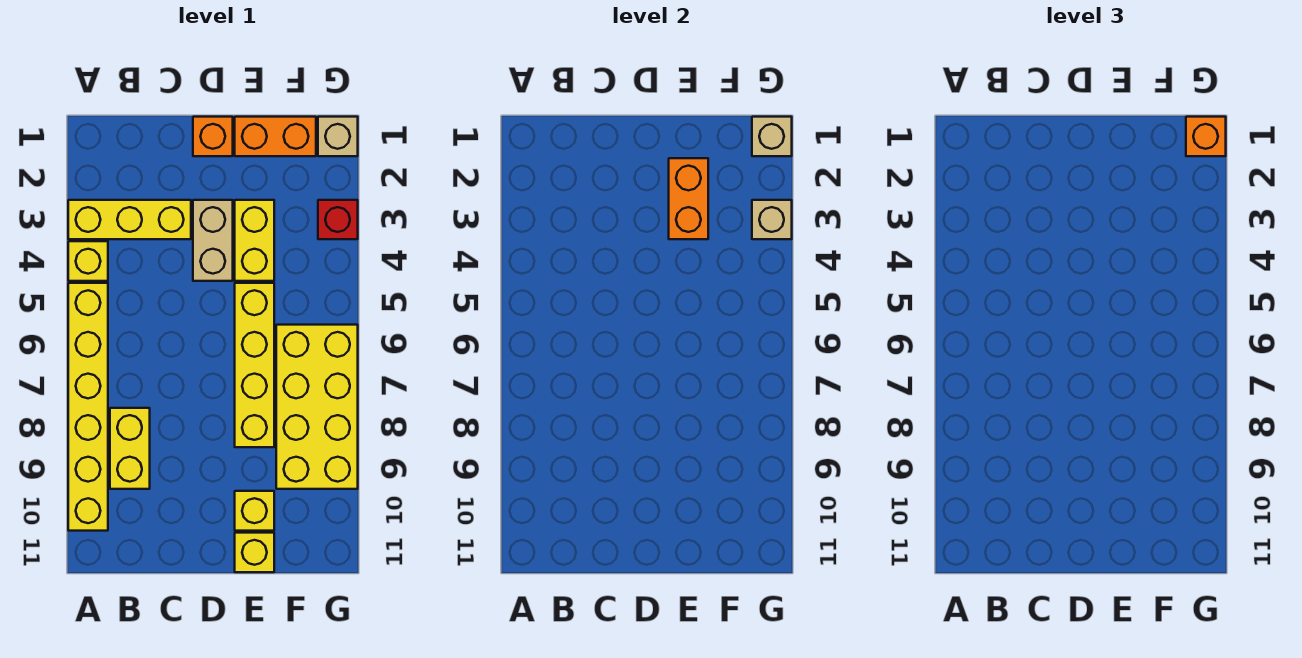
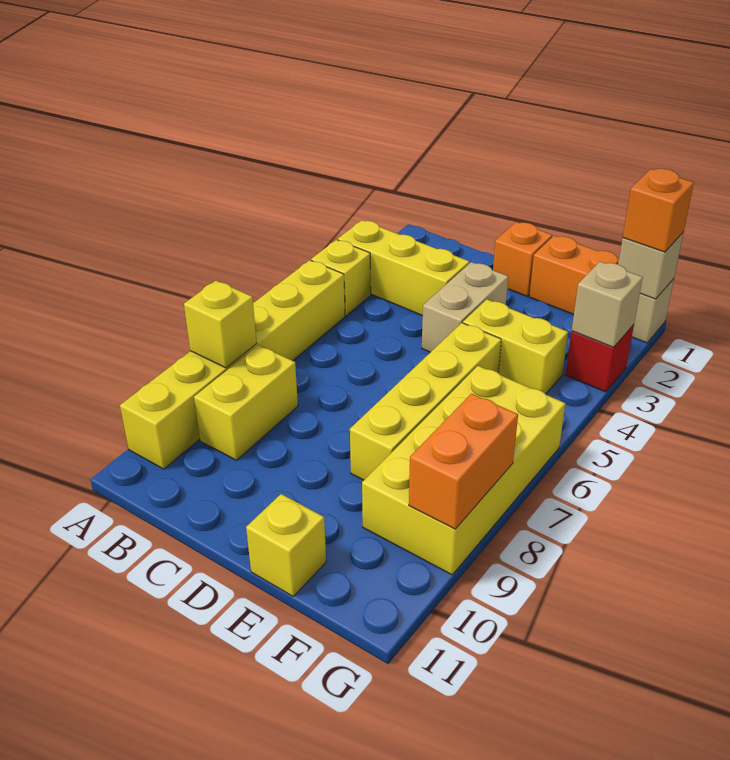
orange 1x2 brick [669,158,708,239] -> orange 1x2 brick moved to [409,394,518,529]
yellow 1x2 brick [235,200,274,281] -> yellow 1x2 brick turned to [463,299,568,394]
yellow 1x1 brick [235,491,274,531] -> yellow 1x1 brick moved to [184,281,257,368]

